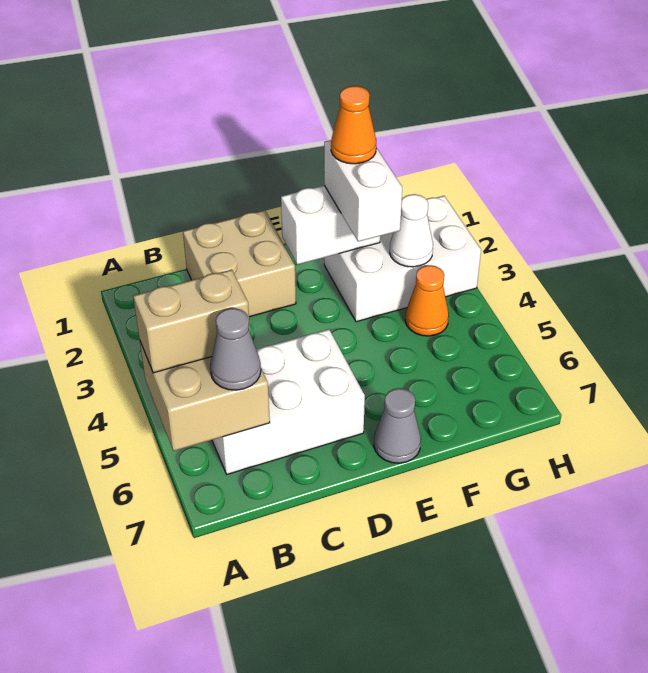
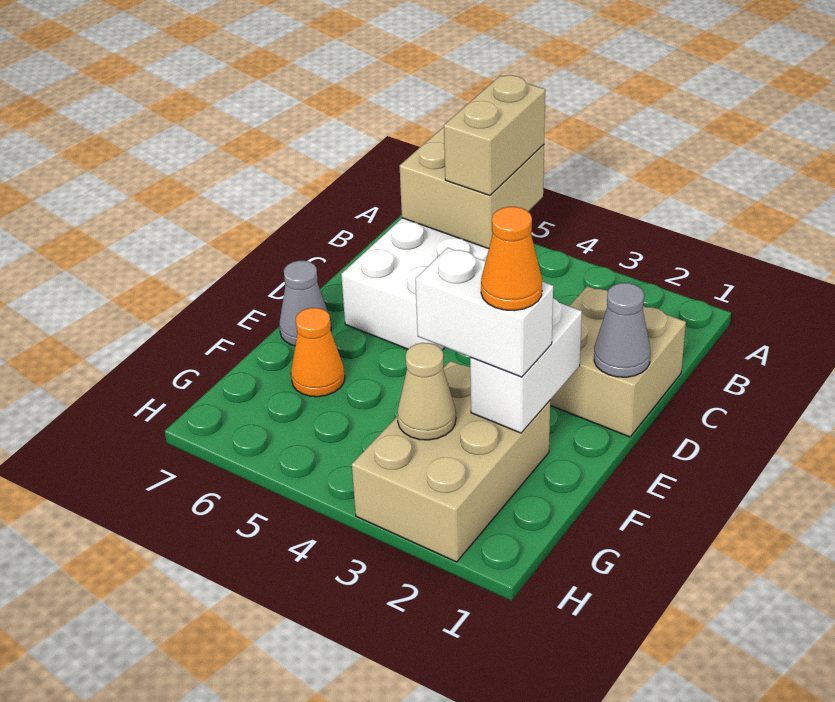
grey 1x1 cone [210,308,261,390] -> grey 1x1 cone moved to [594,283,650,377]
white 2x3 brick [324,196,481,322] -> tan 2x3 brick [352,361,550,562]
white 1x1 cone [390,194,433,267] -> tan 1x1 cone [397,343,456,440]
orange 1x1 cone [405,265,449,336] -> orange 1x1 cone moved to [291,308,345,397]

